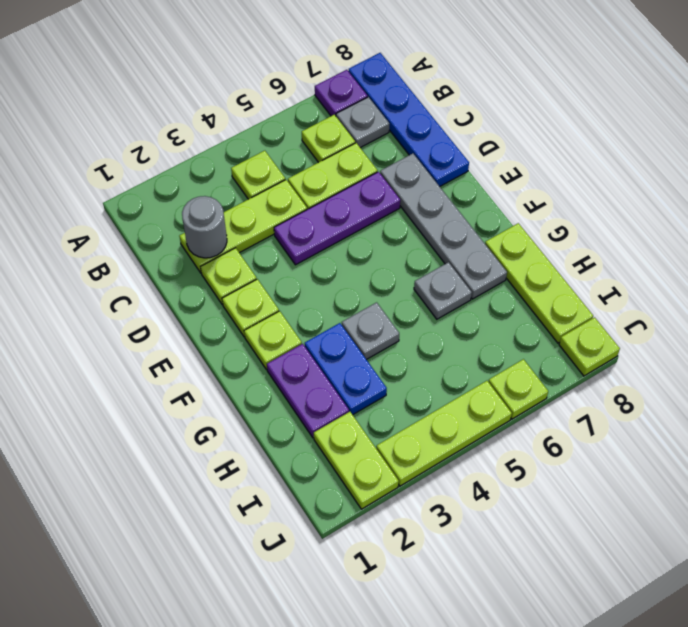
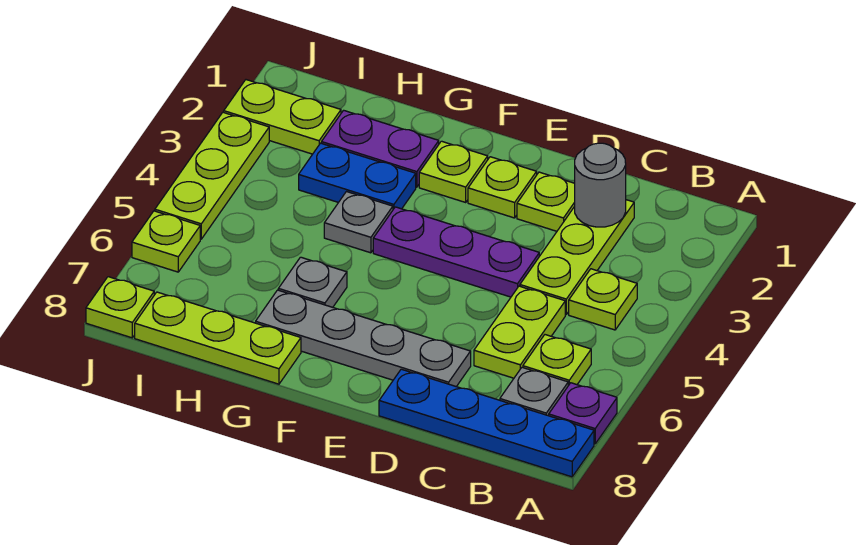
purple 1x3 plate [274,172,400,265] -> purple 1x3 plate turned to [373,207,539,297]

